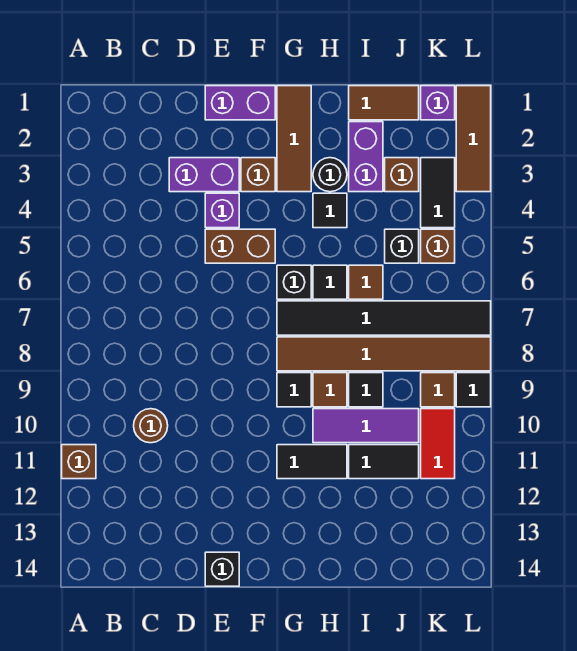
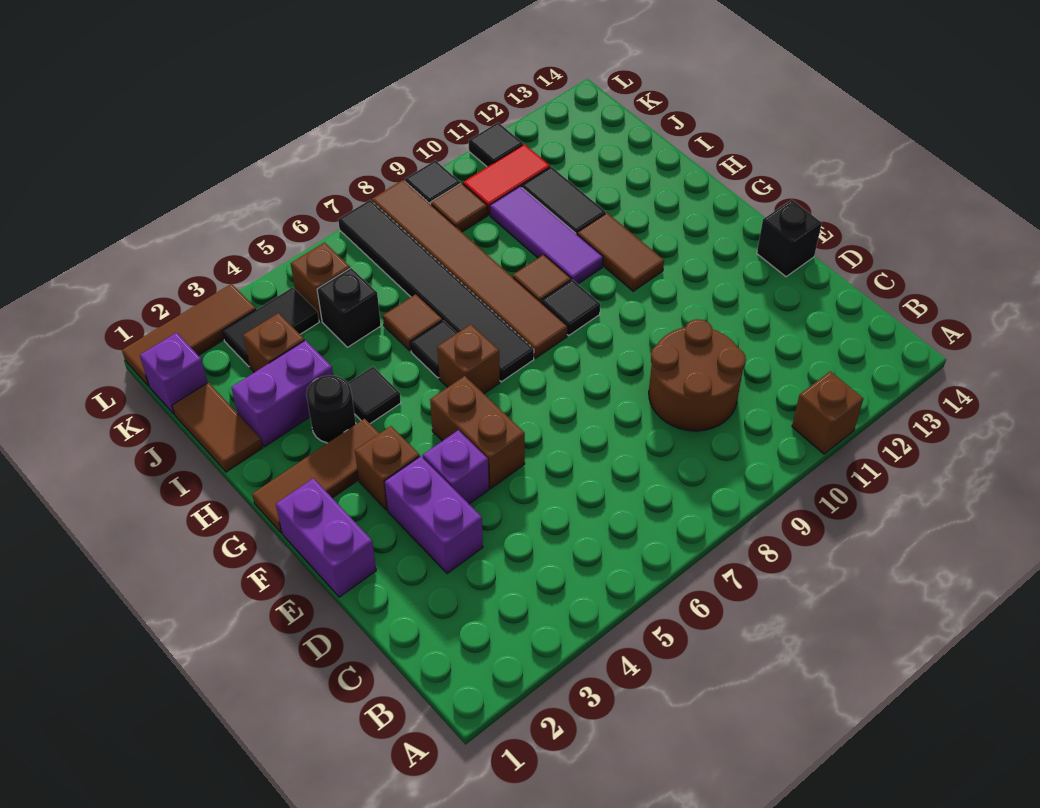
brown 1x1 round brick [134,409,168,443] -> brown 2x2 round brick [649,319,746,431]
black 1x1 brick [277,265,311,299] -> brown 1x1 brick [437,324,500,394]
black 1x2 tile [277,445,347,479] -> brown 1x2 tile [577,213,664,291]
black 1x1 tile [349,373,383,407] -> black 1x1 tile moved to [469,123,523,167]

